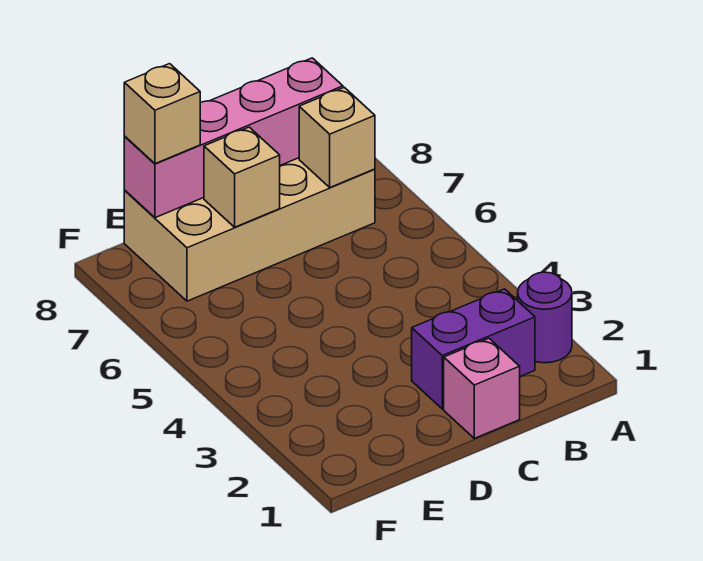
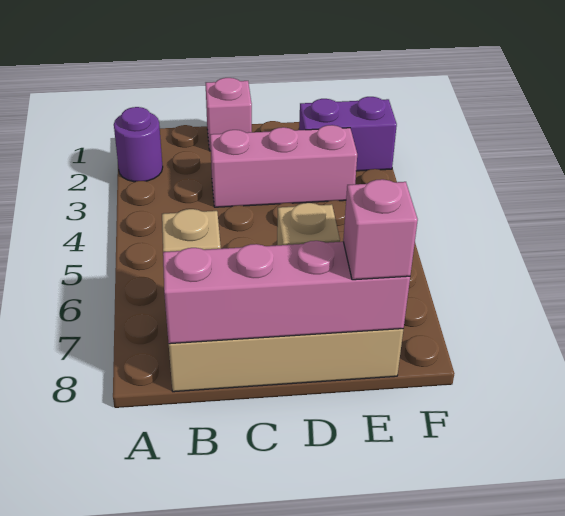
purple 1x2 brick [412,289,535,409] -> purple 1x2 brick moved to [299,97,397,171]
none -> pink 1x3 brick [210,125,357,207]
tan 1x1 brick [124,64,200,164] -> pink 1x1 brick [343,179,418,280]

